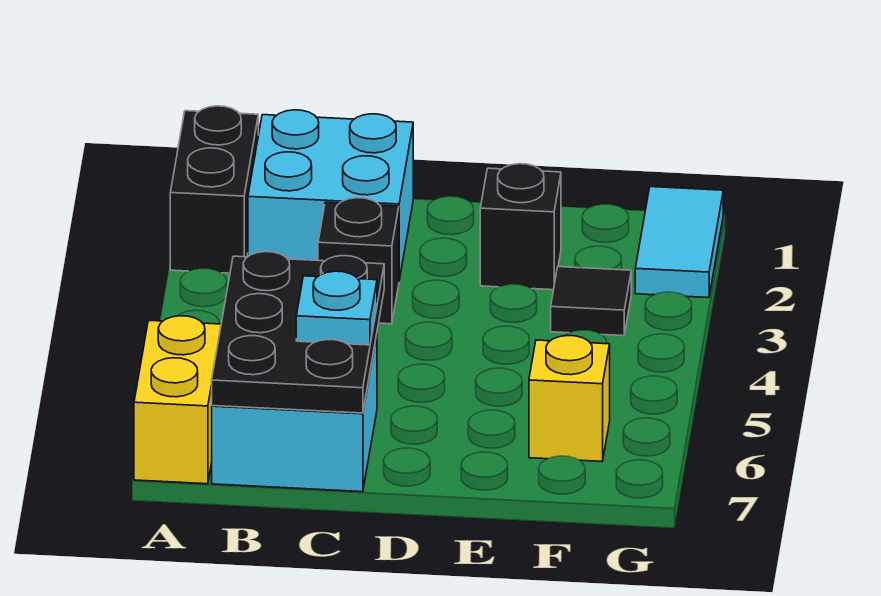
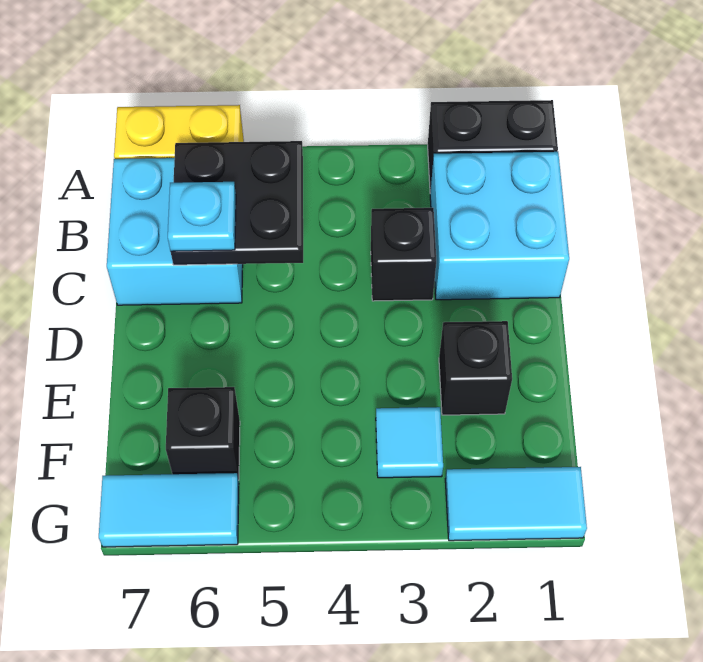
black 2x3 plate [212,252,384,413] -> black 2x2 plate [171,141,303,265]
black 1x1 tile [551,267,631,336] -> cyan 1x1 tile [376,407,443,478]
yellow 1x1 brick [529,336,610,461] -> black 1x1 brick [166,387,240,480]
none -> cyan 1x2 tile [99,473,239,547]

